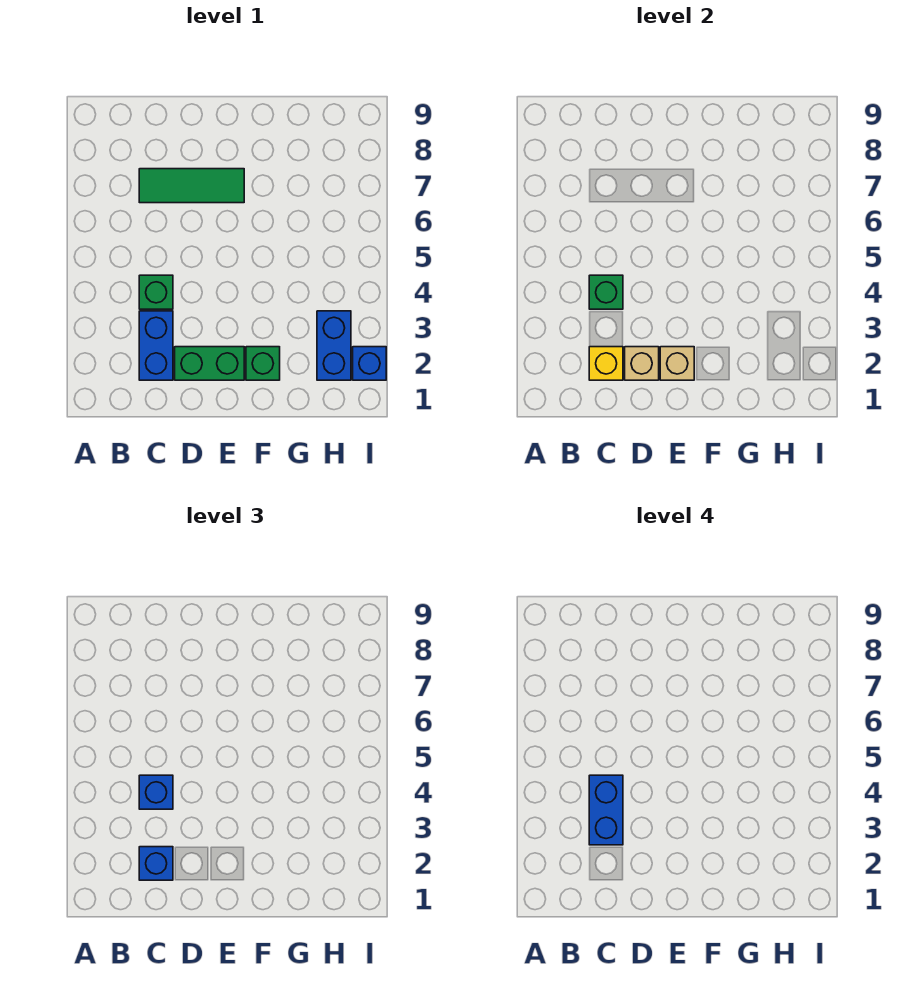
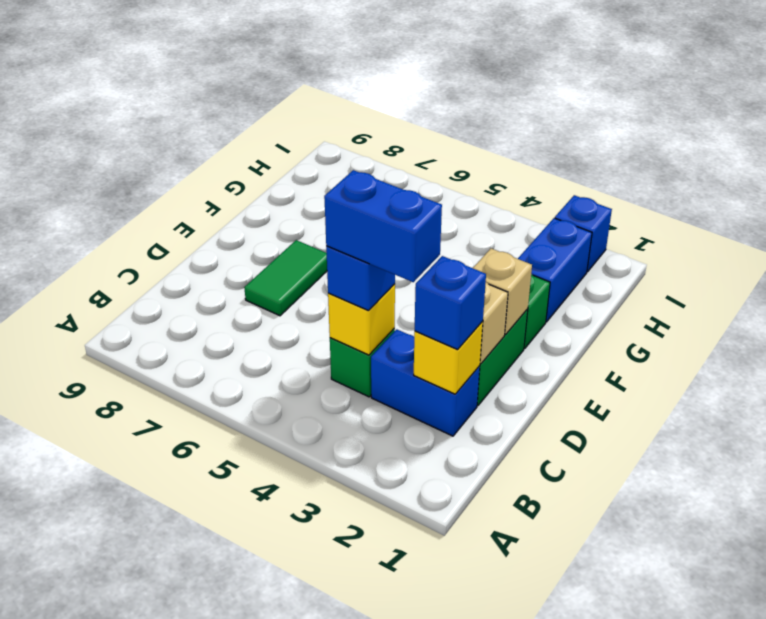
green 1x1 brick [589,275,623,309] -> yellow 1x1 brick [328,284,395,355]
green 1x3 tile [139,169,244,203] -> green 1x2 tile [244,240,327,316]
blue 1x2 brick [317,311,351,380] -> blue 1x2 brick turned to [518,218,592,322]

